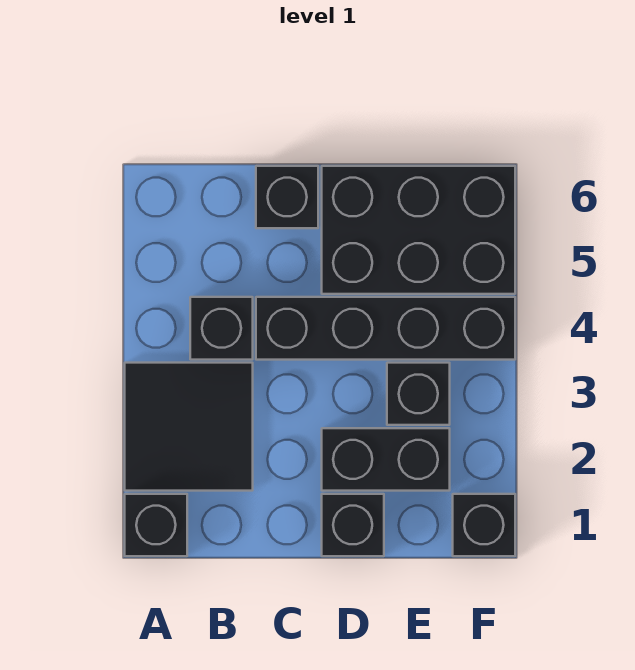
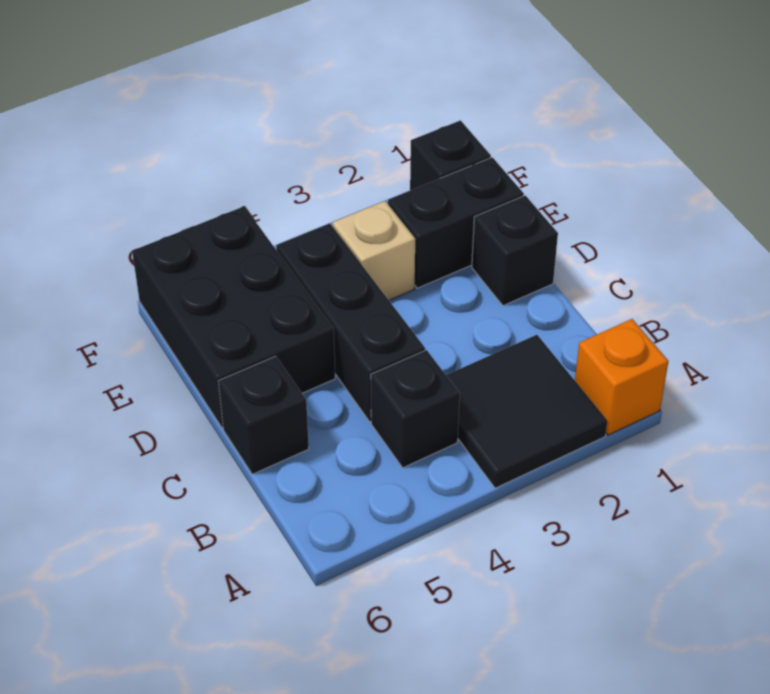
black 1x1 brick [125,494,187,556] -> orange 1x1 brick [575,319,669,435]
black 1x4 brick [256,297,515,360] -> black 1x3 brick [276,223,425,422]
black 1x2 brick [322,428,450,491] -> black 1x2 brick turned to [388,157,524,288]
black 1x1 brick [387,363,450,425] -> tan 1x1 brick [333,201,415,300]

